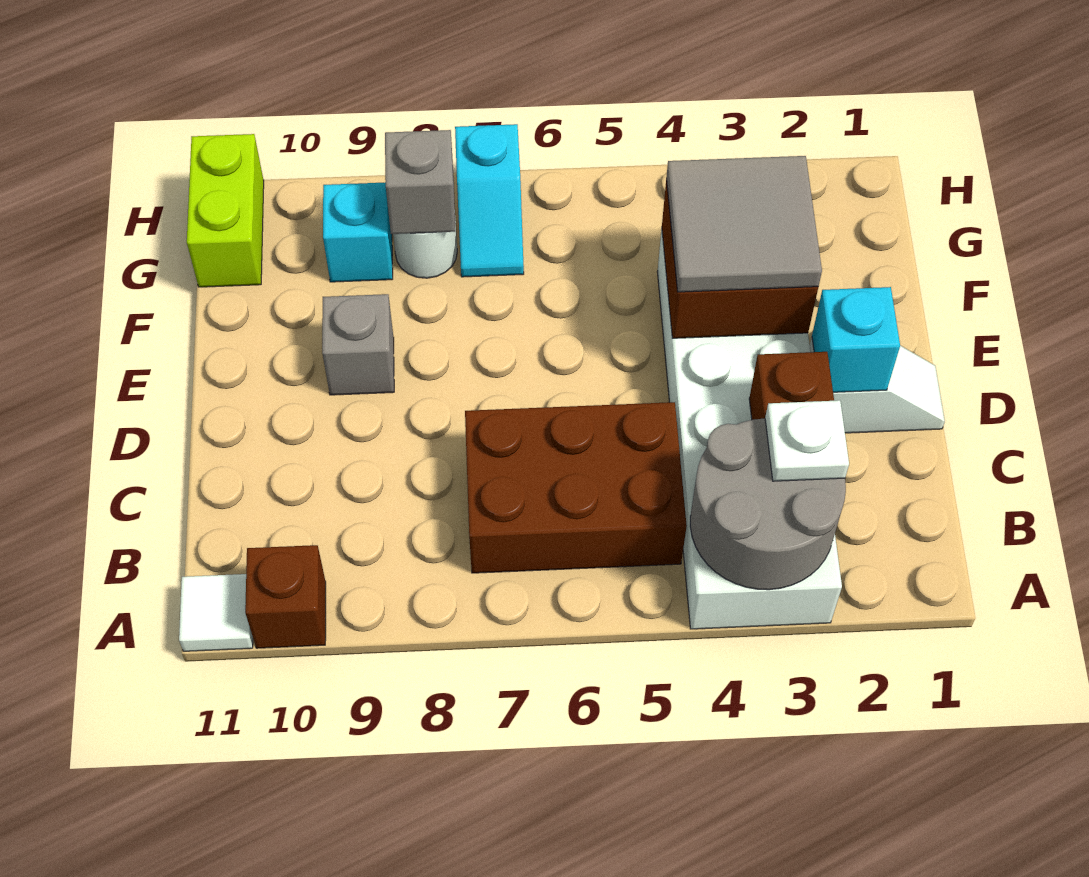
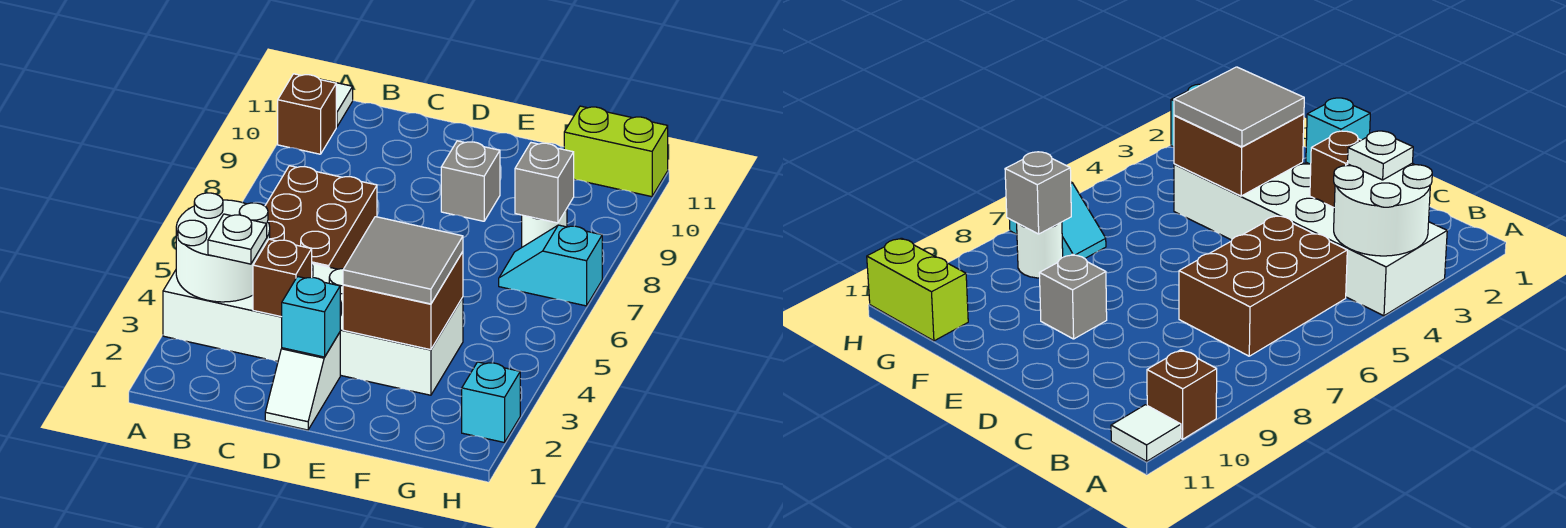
grey 2x2 round brick [690,419,846,590] -> white 2x2 round brick [176,193,270,302]
cyan 1x1 brick [323,182,393,282] -> cyan 1x1 brick moved to [462,362,520,443]

